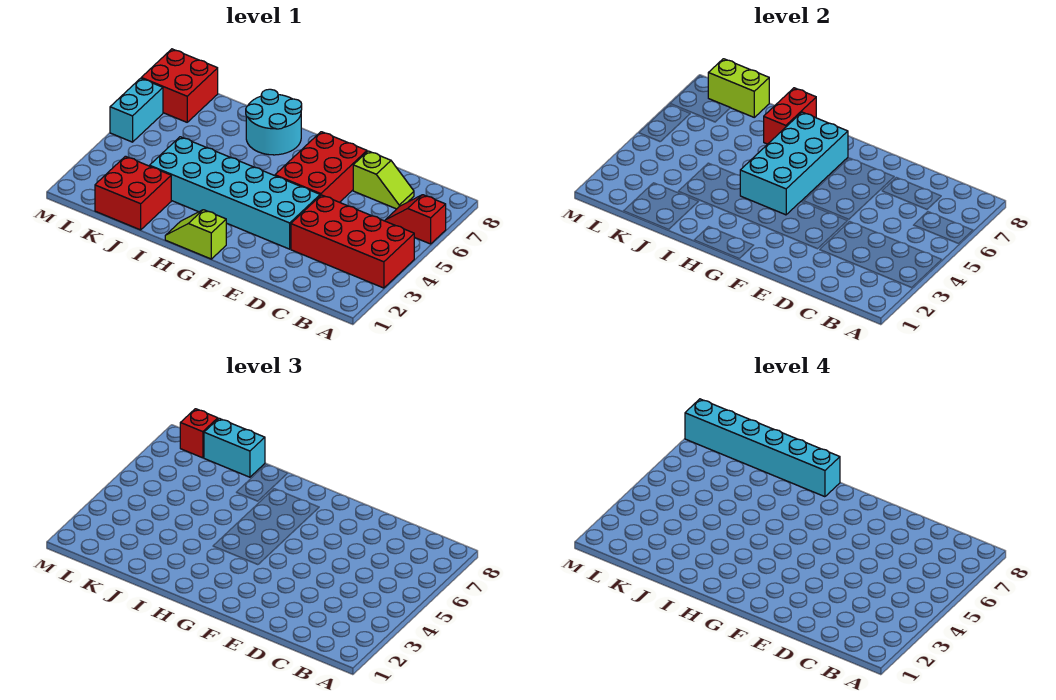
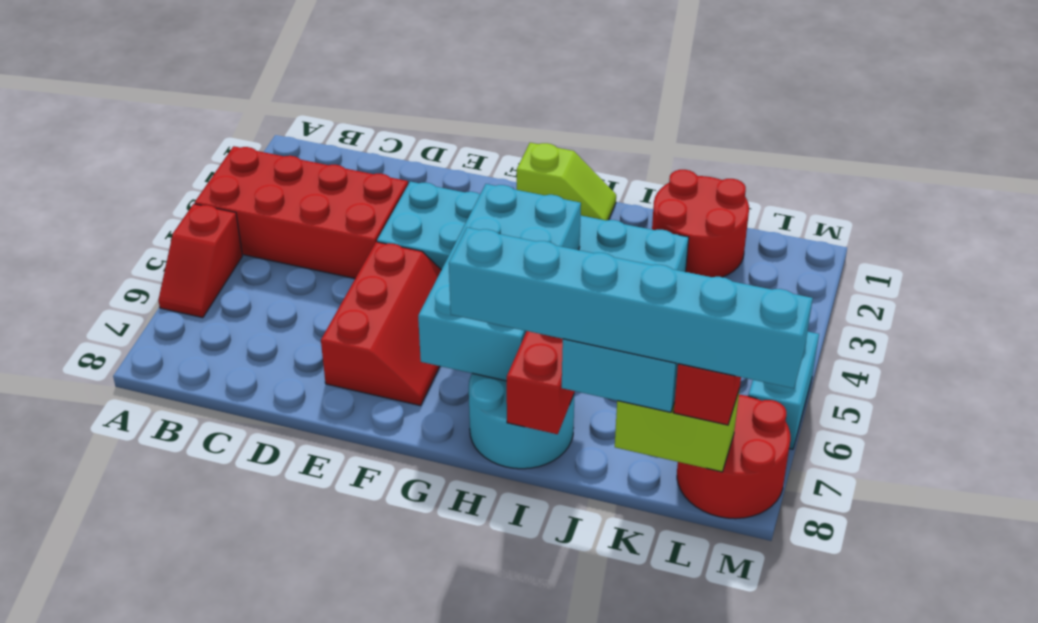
red 1x2 slope [385,195,446,244] -> red 1x2 slope turned to [158,204,242,318]
lime 1x2 slope [353,151,414,209] -> none
red 2x3 brick [275,132,367,202] -> red 2x3 slope [321,242,441,406]
red 2x2 brick [95,156,171,230] -> red 2x2 round brick [652,170,749,277]
red 2x2 brick [141,49,218,122] -> red 2x2 round brick [677,395,790,519]

